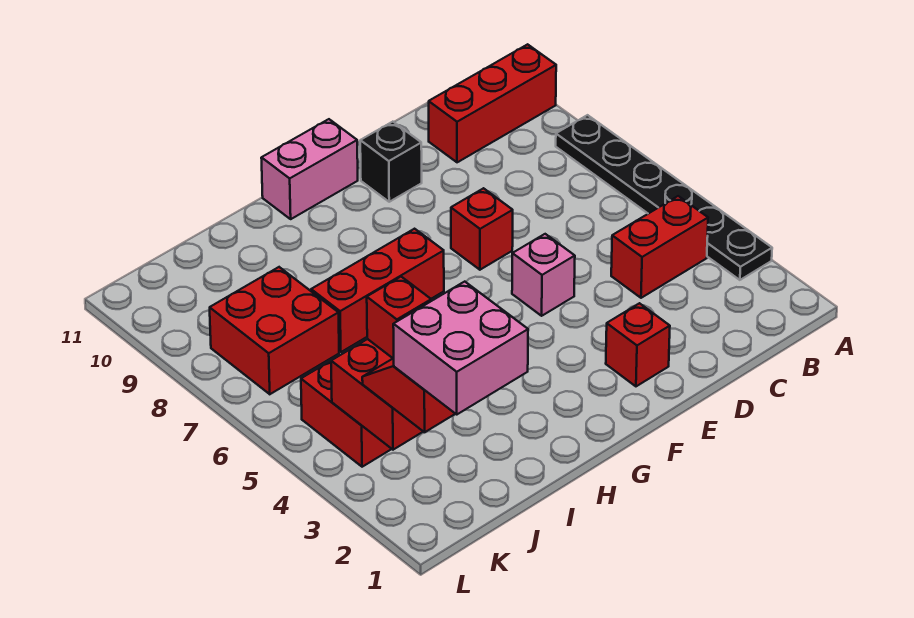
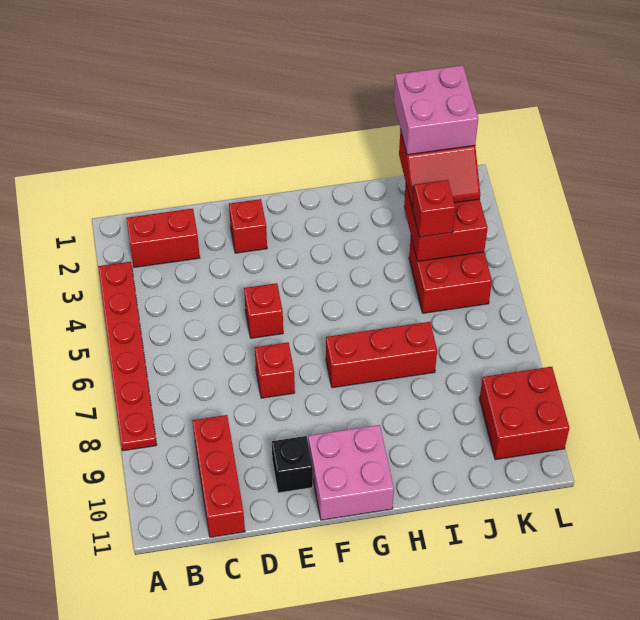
black 1x6 plate [556,115,772,280] -> red 1x6 plate [98,262,157,451]
red 1x3 brick [429,44,556,162] -> red 1x3 brick turned to [192,415,245,537]
red 1x2 brick [611,196,708,298] -> red 1x2 brick moved to [126,209,200,267]
pink 1x1 brick [512,234,575,316] -> red 1x1 brick [244,283,283,338]
pink 1x2 brick [261,119,358,219] -> pink 2x2 brick [308,425,394,520]
red 2x2 brick [210,267,339,394] -> red 2x2 brick moved to [479,367,569,460]

